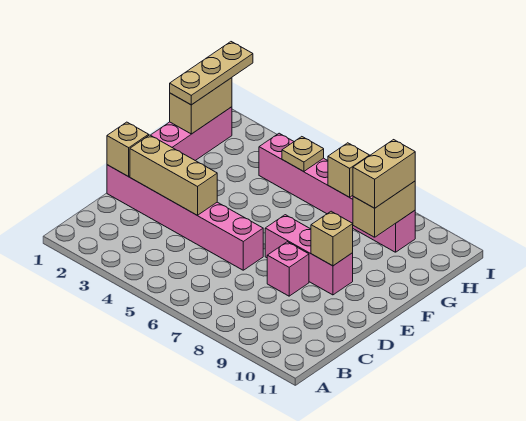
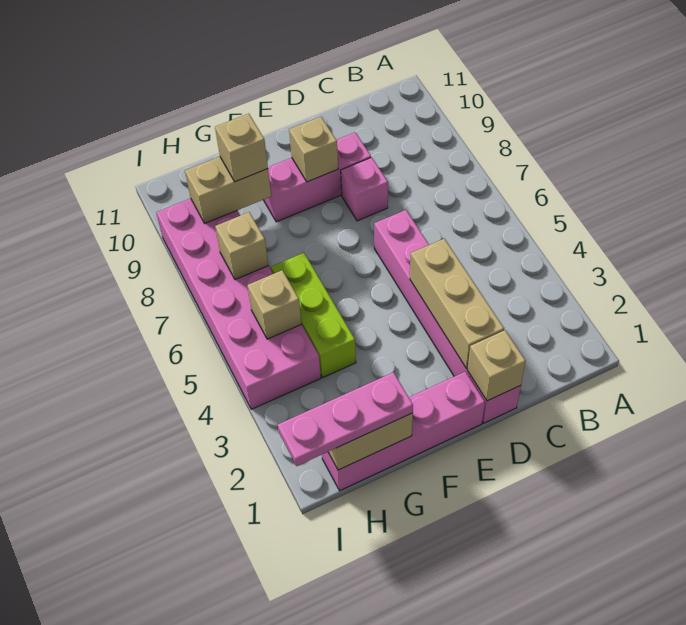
pink 1x3 brick [265,215,353,295] -> pink 1x3 brick turned to [264,132,371,222]
tan 1x3 plate [170,42,253,105] -> pink 1x3 plate [278,372,413,466]
none -> lime 1x3 brick [271,253,356,377]
tan 1x2 brick [353,140,415,208] -> tan 1x1 brick [215,114,268,182]
pink 1x6 brick [259,133,415,252] -> pink 2x6 brick [156,198,321,409]
tan 1x1 plate [282,137,324,172] -> tan 1x1 brick [247,270,302,339]

